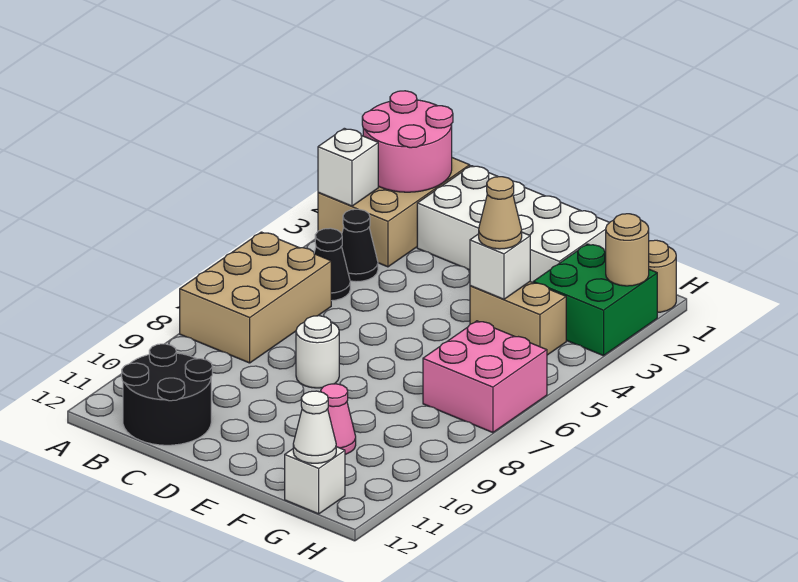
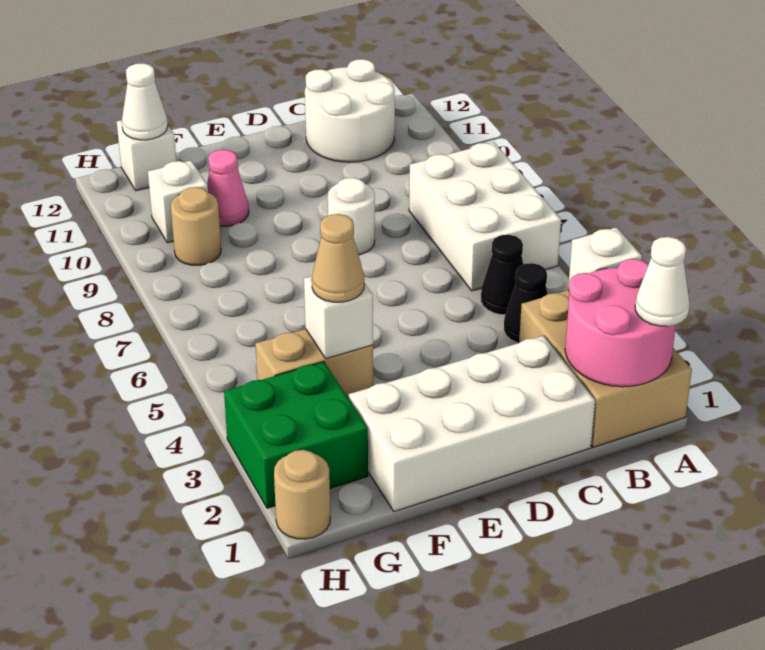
none -> white 1x1 cone [635,237,690,326]
tan 2x3 brick [180,232,331,363] -> white 2x3 brick [409,142,561,291]
black 2x2 round brick [122,344,212,445] -> white 2x2 round brick [305,59,395,162]
pink 2x2 brick [423,321,547,433] -> none
none -> white 1x1 brick [148,160,208,243]
tan 1x1 round brick [606,214,649,286] -> tan 1x1 round brick moved to [171,187,221,265]

